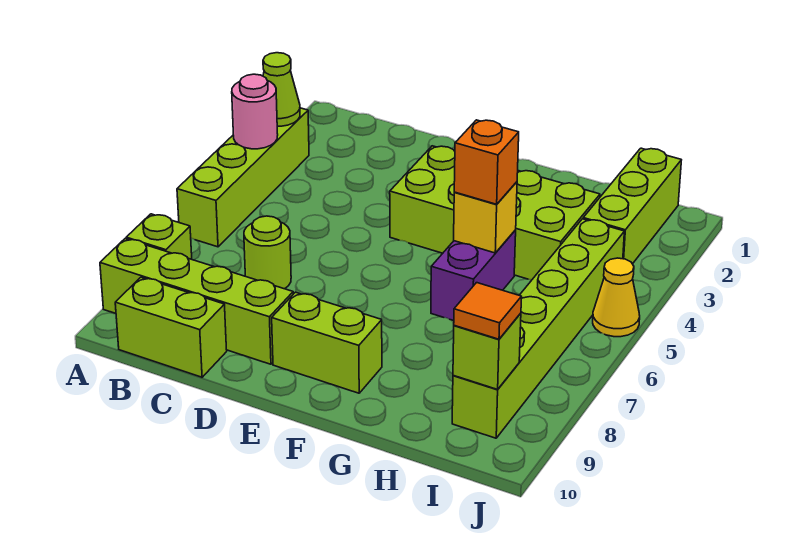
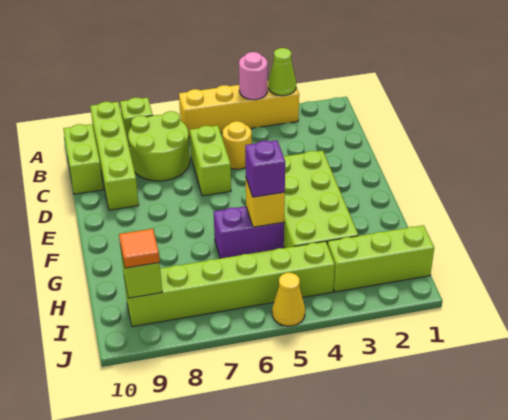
lime 1x4 brick [177,108,309,247] -> yellow 1x4 brick [179,82,299,137]
none -> yellow 1x1 round brick [222,121,252,169]
lime 1x1 round brick [244,216,291,289] -> lime 2x2 round brick [128,111,190,181]
lime 1x2 brick [272,292,382,393] -> lime 1x2 brick moved to [190,125,231,196]
orange 1x1 brick [454,120,519,204] -> purple 1x1 brick [245,140,285,197]

